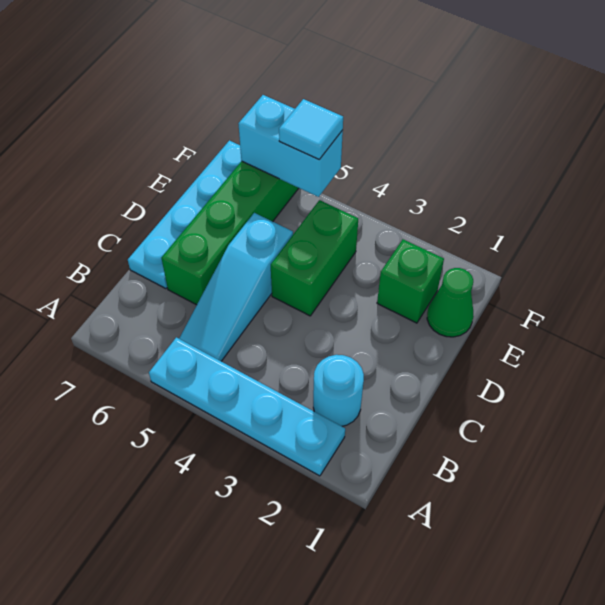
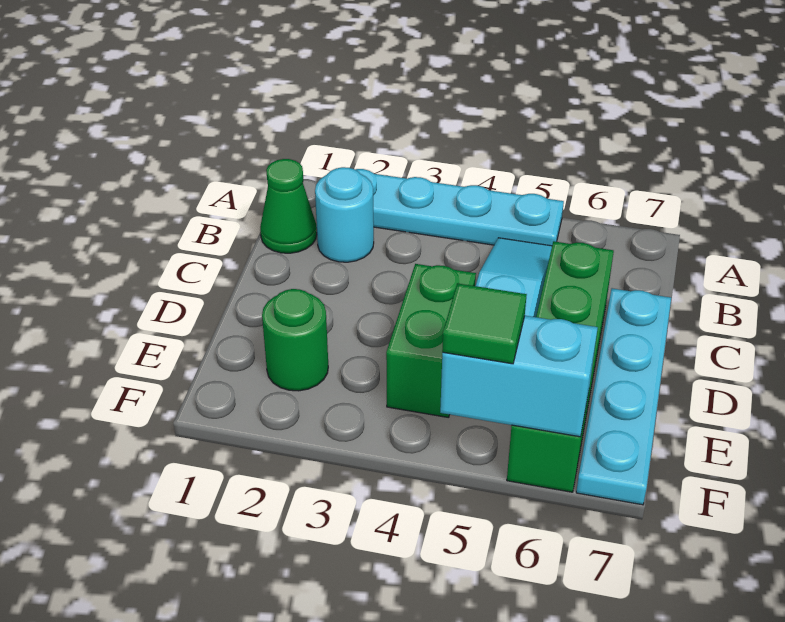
green 1x1 cone [427,268,474,337] -> green 1x1 cone moved to [260,159,317,253]
green 1x1 brick [377,239,444,323] -> green 1x1 round brick [262,289,328,391]
cyan 1x1 tile [279,99,343,159] -> green 1x1 tile [442,283,527,364]

